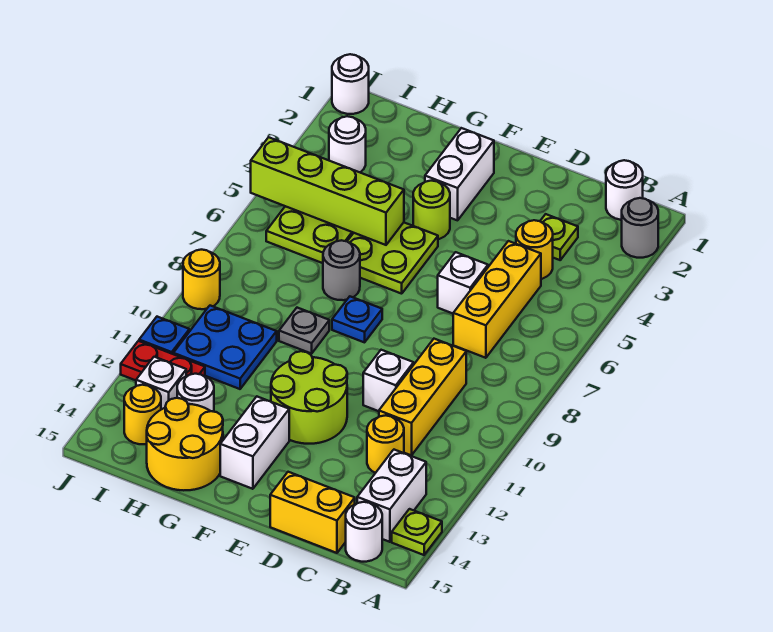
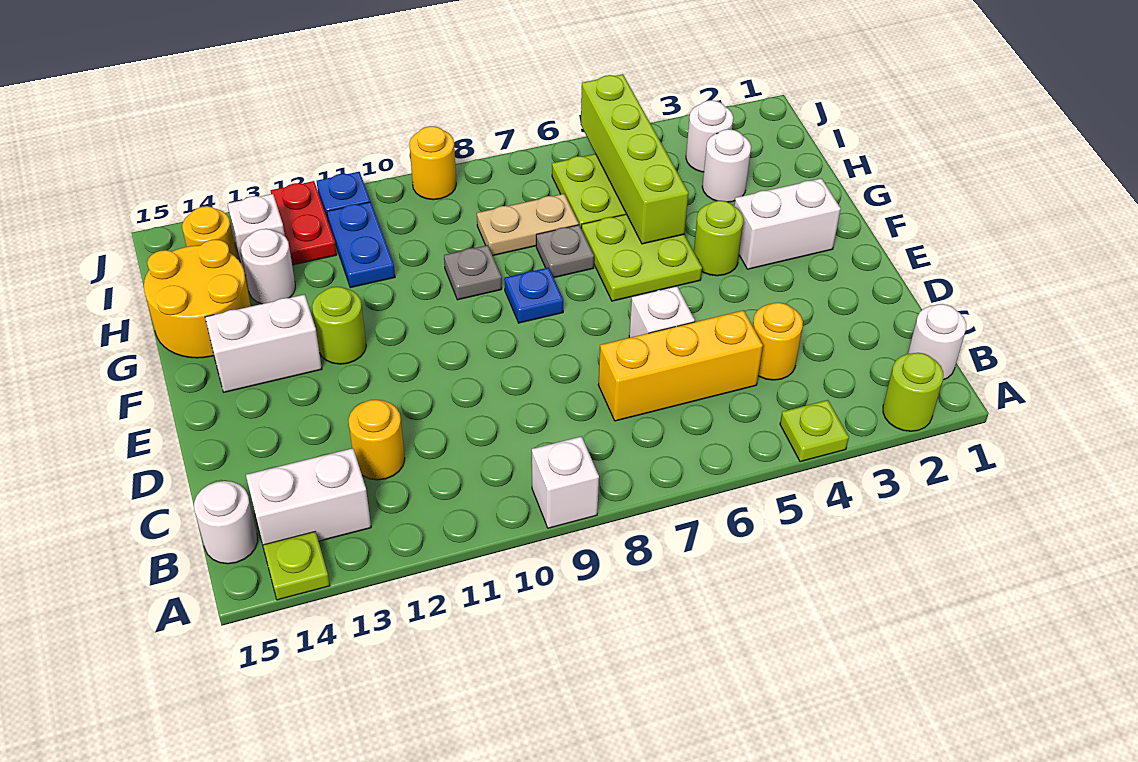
grey 1x1 round brick [622,198,658,258] -> lime 1x1 round brick [883,353,943,431]
lime 1x1 plate [540,214,578,260] -> lime 1x1 plate moved to [780,400,849,462]
yellow 1x3 brick [379,339,466,455] -> none
yellow 1x2 brick [270,472,355,553] -> none
white 1x1 brick [363,350,414,411] -> white 1x1 brick moved to [532,436,599,528]
lime 2x2 round brick [271,351,347,444] -> lime 1x1 round brick [312,287,366,364]
grey 1x1 round brick [323,240,360,300] -> grey 1x1 plate [536,225,594,278]
none -> tan 1x2 plate [477,194,579,255]
blue 2x2 plate [173,306,277,389] -> blue 1x2 plate [327,202,395,288]
white 1x1 round brick [332,54,369,114] -> white 1x1 round brick moved to [702,129,751,202]

